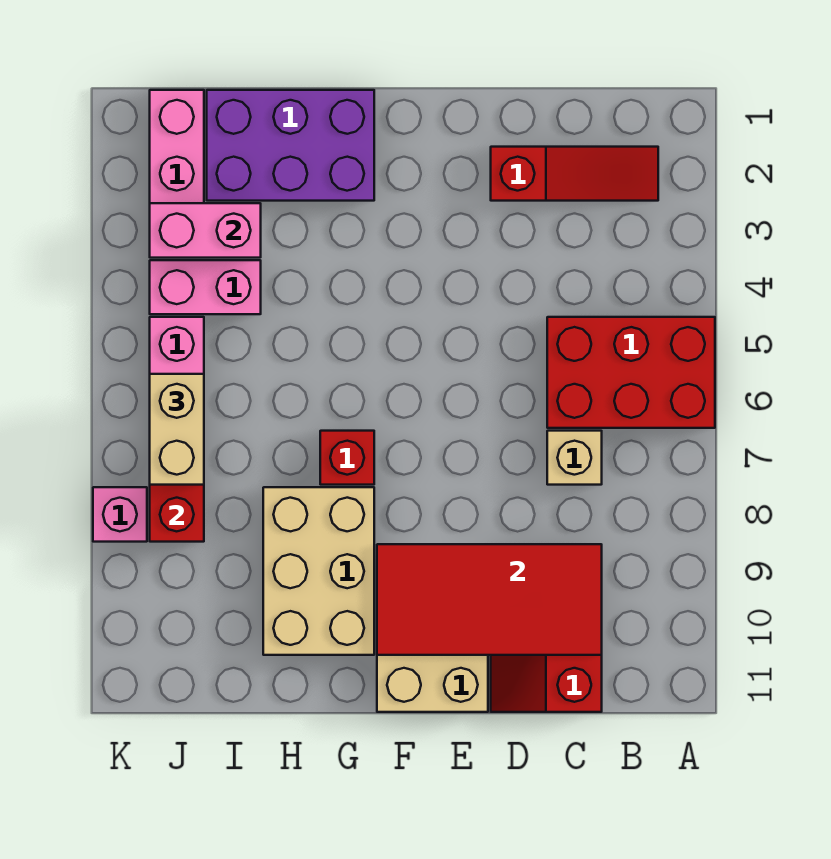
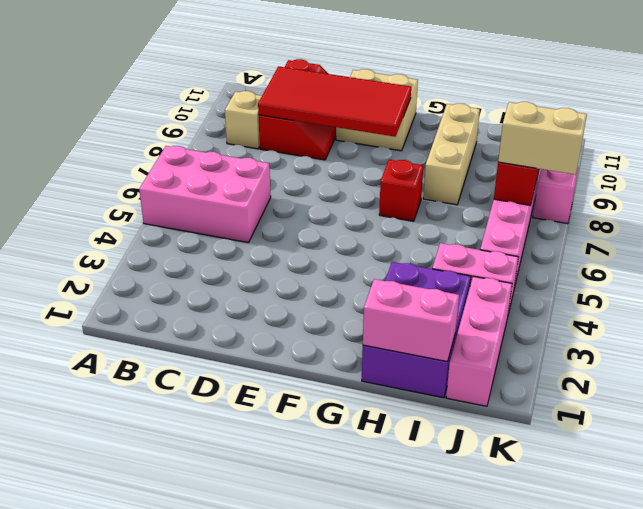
red 2x3 brick [547,317,715,428] -> pink 2x3 brick [139,146,271,243]
red 1x3 slope [491,147,658,201] -> none
tan 1x1 brick [547,431,602,485] -> tan 1x1 brick moved to [225,91,262,149]
purple 2x3 brick [207,90,374,201] -> purple 2x3 brick turned to [362,262,471,398]
tan 2x3 brick [263,487,374,655] -> tan 1x3 brick [423,104,480,205]
pink 1x2 brick [150,203,261,258] -> pink 1x2 brick moved to [363,279,459,362]
tan 1x2 brick [150,374,204,485] -> tan 1x2 brick turned to [498,102,587,175]

